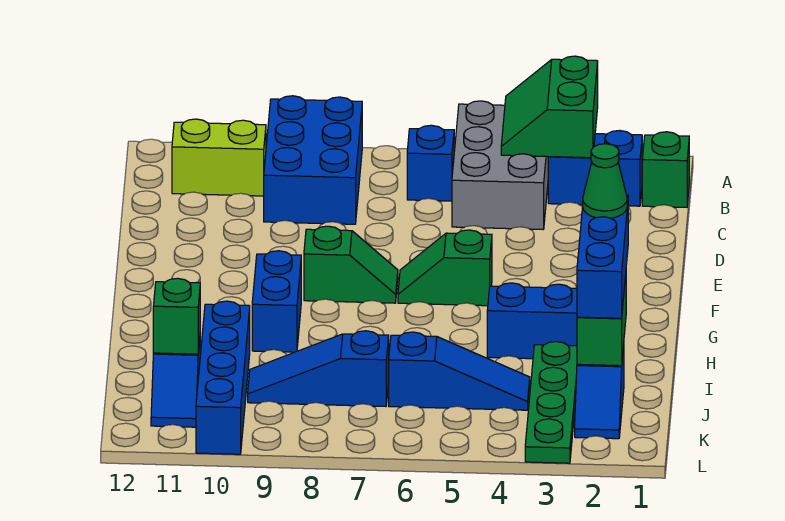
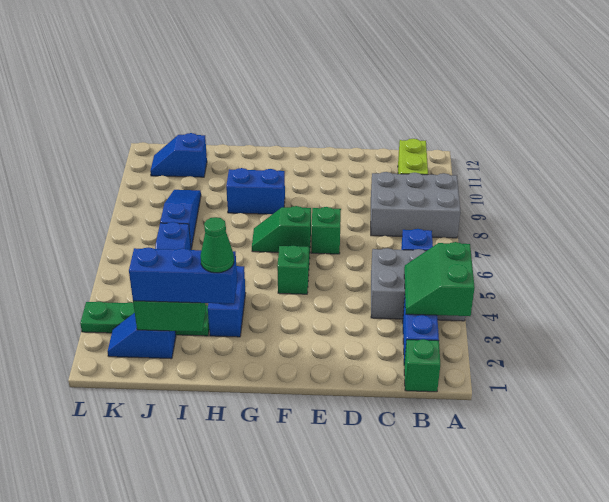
green 2x2 slope [501,56,598,158] -> green 2x2 slope turned to [404,242,475,316]
blue 2x3 brick [264,96,362,224] -> grey 2x3 brick [371,172,460,238]
green 1x2 slope [304,226,398,303] -> green 1x2 slope turned to [252,206,311,252]
blue 1x4 brick [196,301,250,454] -> none
green 1x1 brick [153,278,200,354] -> green 1x1 brick moved to [311,207,341,254]

